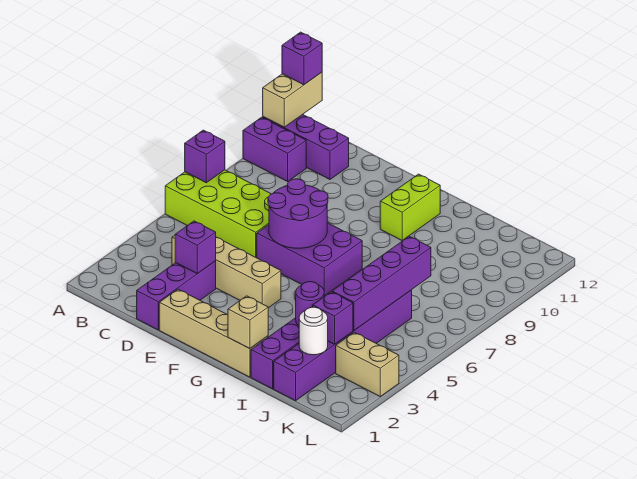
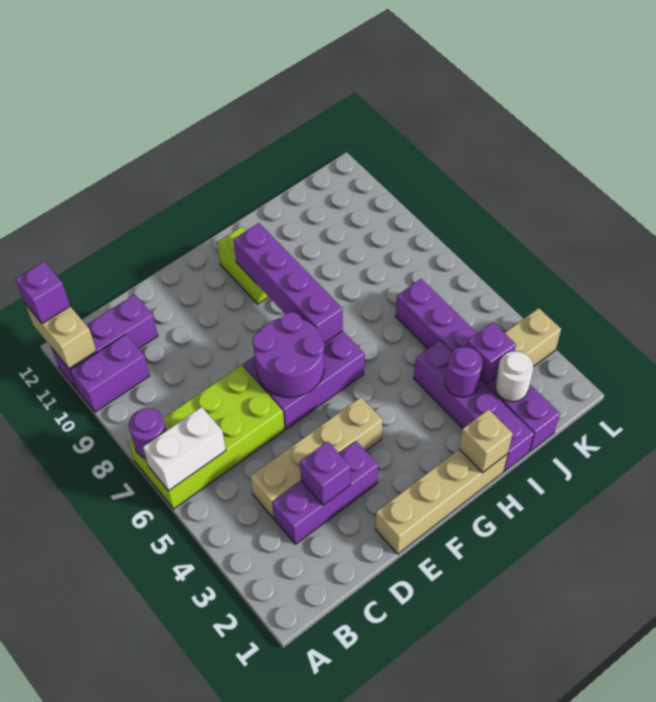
none -> white 1x2 brick [143,407,226,491]
purple 1x1 brick [185,130,225,183] -> purple 1x1 round brick [129,408,166,458]
purple 1x3 brick [137,261,216,330] -> purple 1x3 brick turned to [272,441,378,544]
purple 1x4 brick [332,236,431,330] -> purple 1x4 brick moved to [233,223,343,343]

